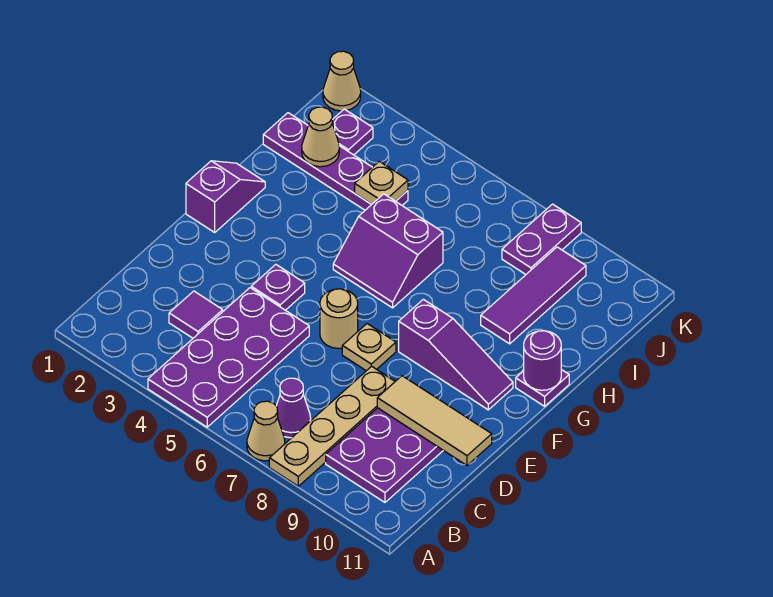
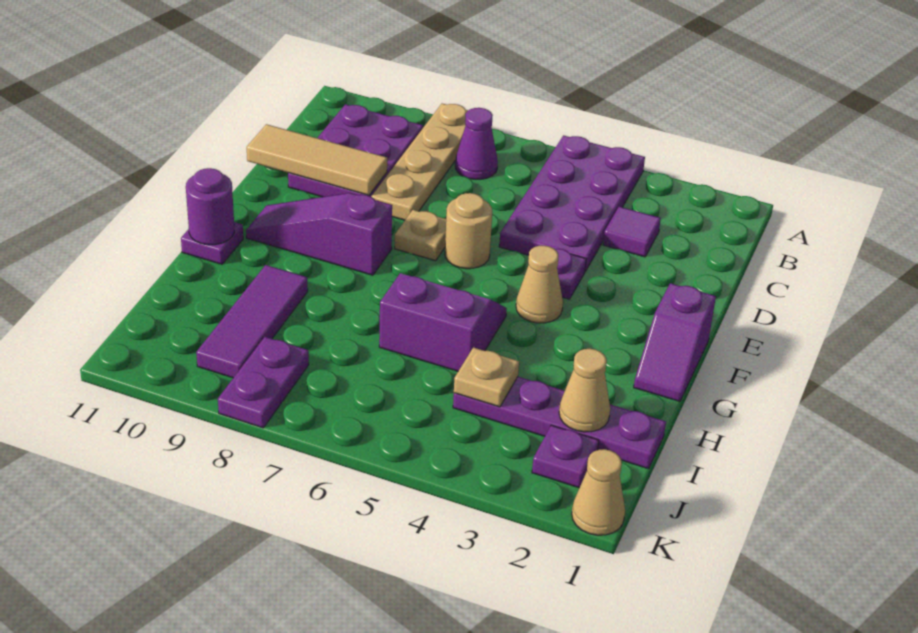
tan 1x1 cone [247,401,285,461] -> tan 1x1 cone moved to [516,246,563,323]

